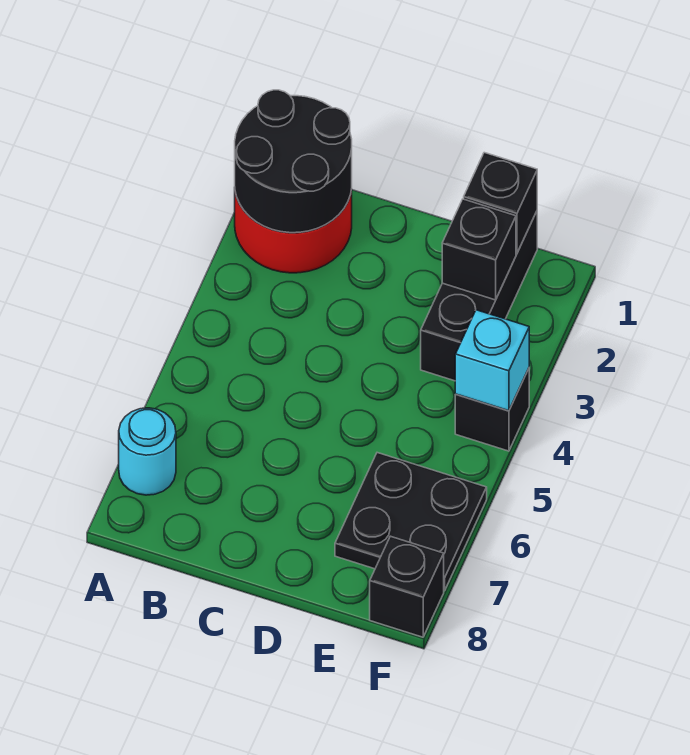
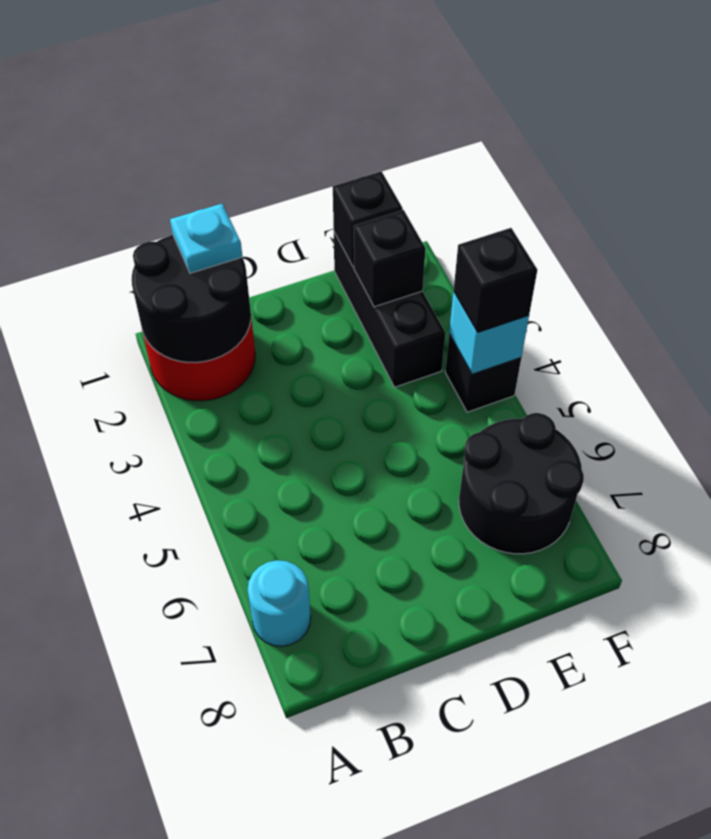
none -> cyan 1x1 plate [170,204,242,273]
black 2x2 plate [335,453,487,591] -> black 2x2 round brick [459,413,584,554]
black 1x1 brick [370,536,444,637] -> black 1x1 brick moved to [454,228,537,332]

